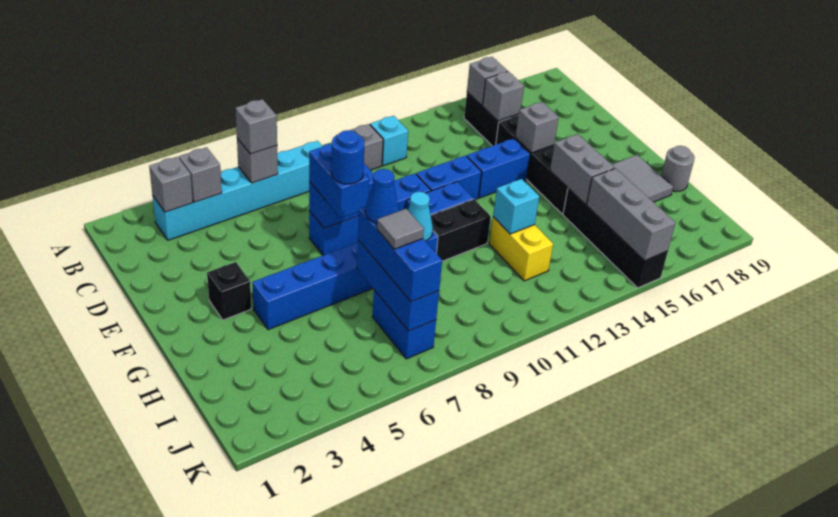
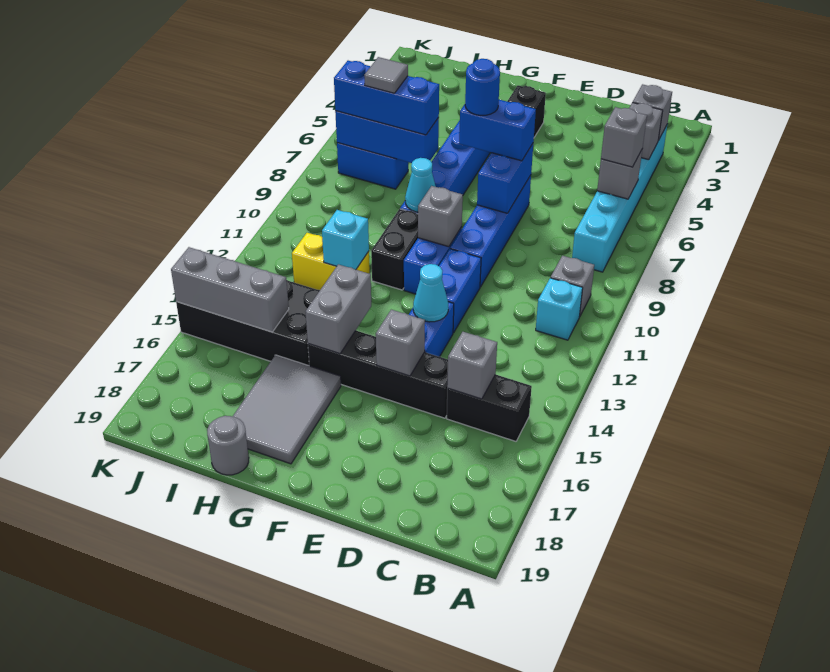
grey 1x1 brick [467,57,507,105] -> grey 1x1 brick moved to [418,186,463,247]
none -> cyan 1x1 cone [413,264,448,322]
grey 1x2 brick [550,134,614,204] -> grey 1x2 brick turned to [305,264,371,354]
blue 1x1 cone [365,169,399,223] -> none
black 1x4 brick [563,188,668,288] -> black 2x4 brick [176,280,320,366]

